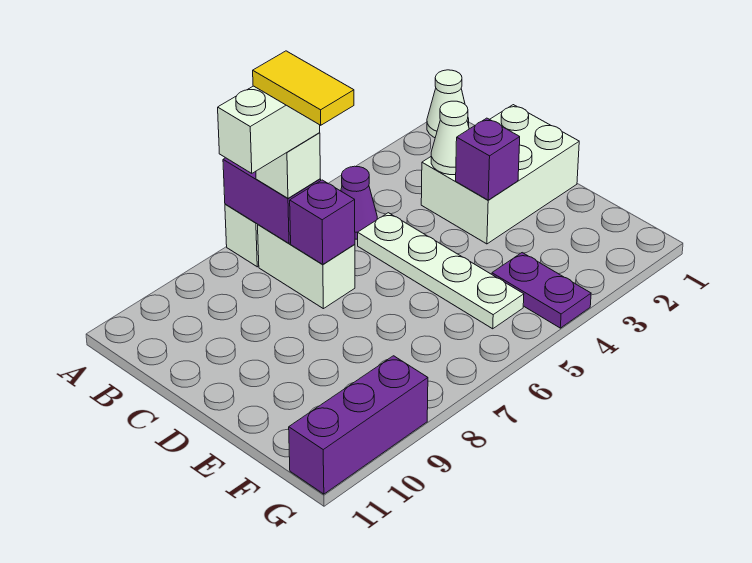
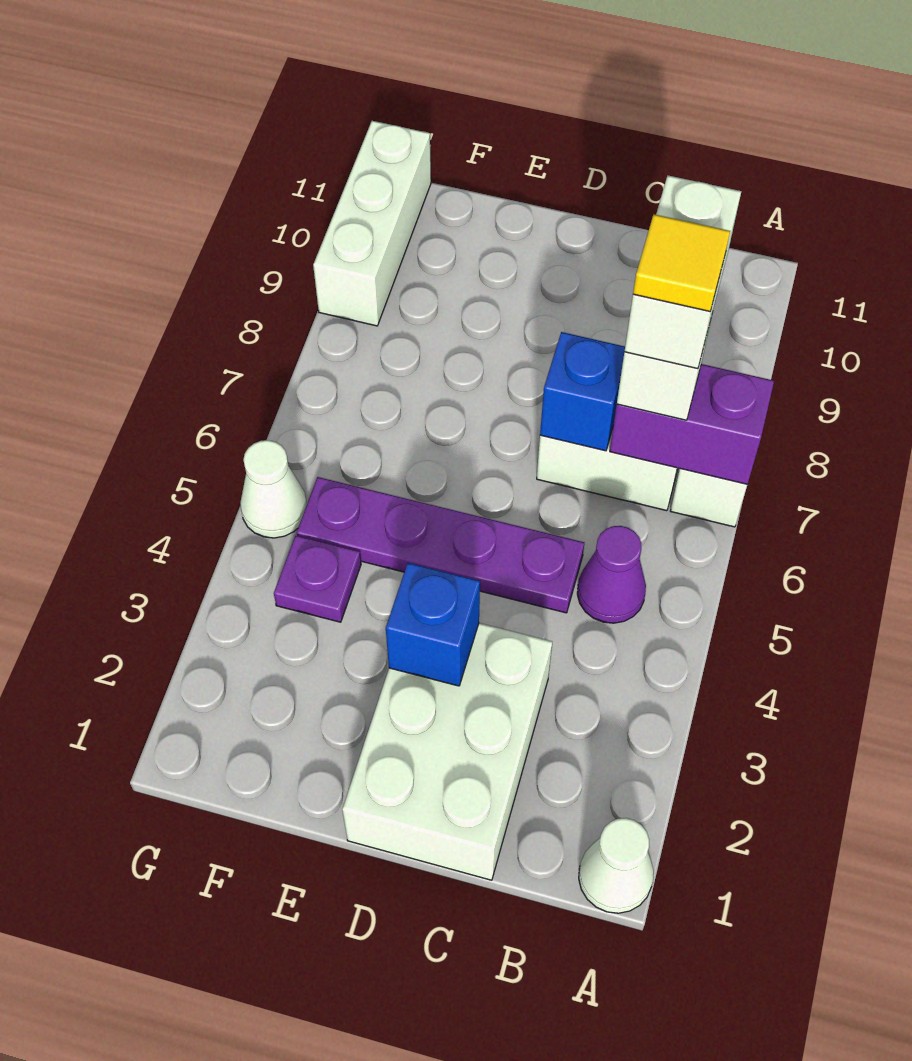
yellow 1x2 tile [253,51,354,125] -> yellow 1x1 tile [633,214,730,311]
white 1x1 cone [431,101,469,175] -> white 1x1 cone moved to [240,440,307,538]
white 1x4 plate [358,213,524,329] -> purple 1x4 plate [297,477,584,613]
purple 1x1 brick [290,180,355,264] -> blue 1x1 brick [540,332,625,451]
purple 1x1 brick [456,118,520,200] -> blue 1x1 brick [386,563,480,686]
purple 1x2 plate [492,253,591,328] -> purple 1x1 plate [274,536,361,622]
purple 1x3 brick [289,356,428,494] -> white 1x3 brick [313,121,431,326]

